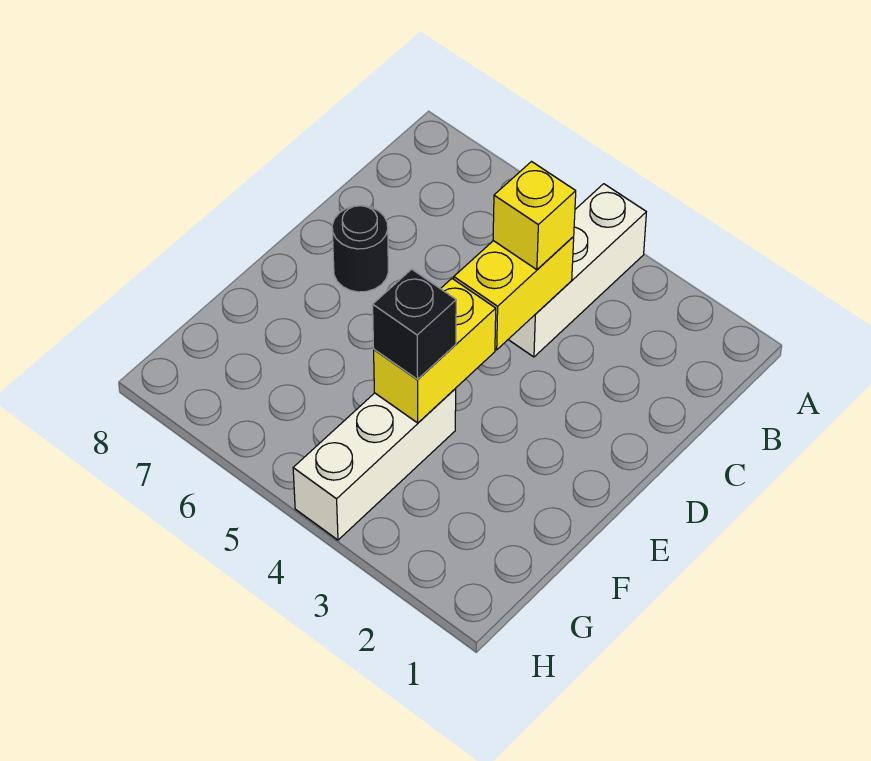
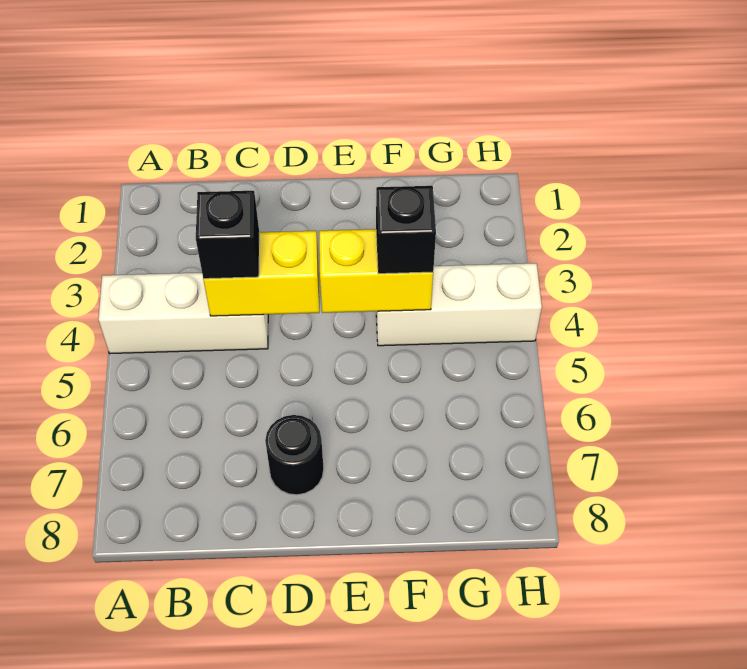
yellow 1x1 brick [493,162,576,270] -> black 1x1 brick [196,191,259,279]

